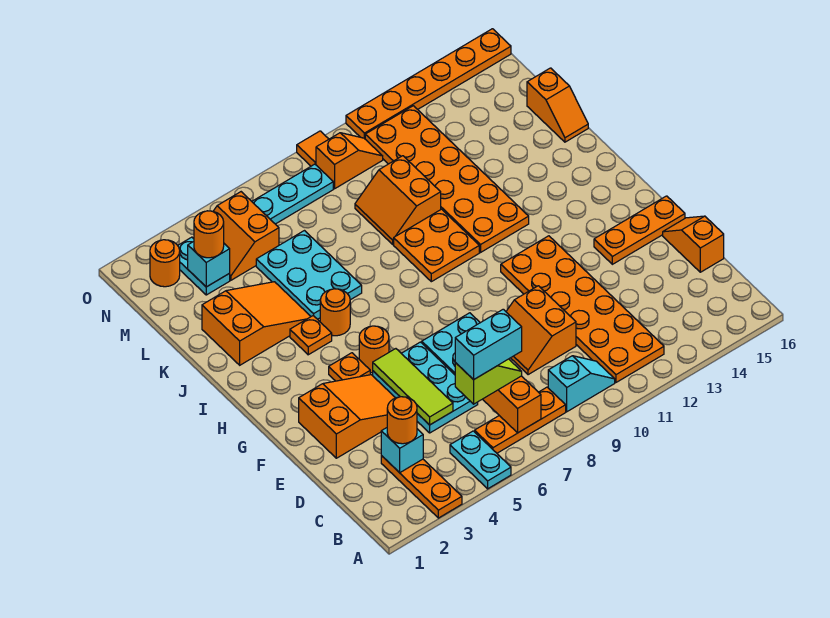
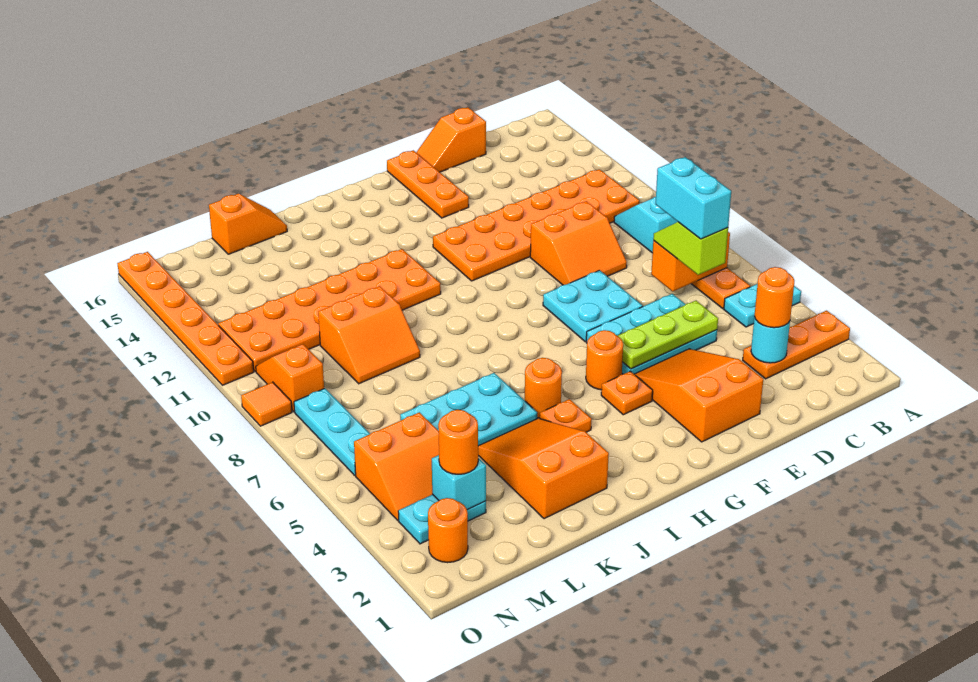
cyan 1x1 brick [381,428,423,473] -> cyan 1x1 round brick [751,317,790,363]
lime 1x3 tile [373,349,453,425] -> lime 1x3 plate [618,301,718,369]
orange 2x2 plate [394,209,479,282] -> none

